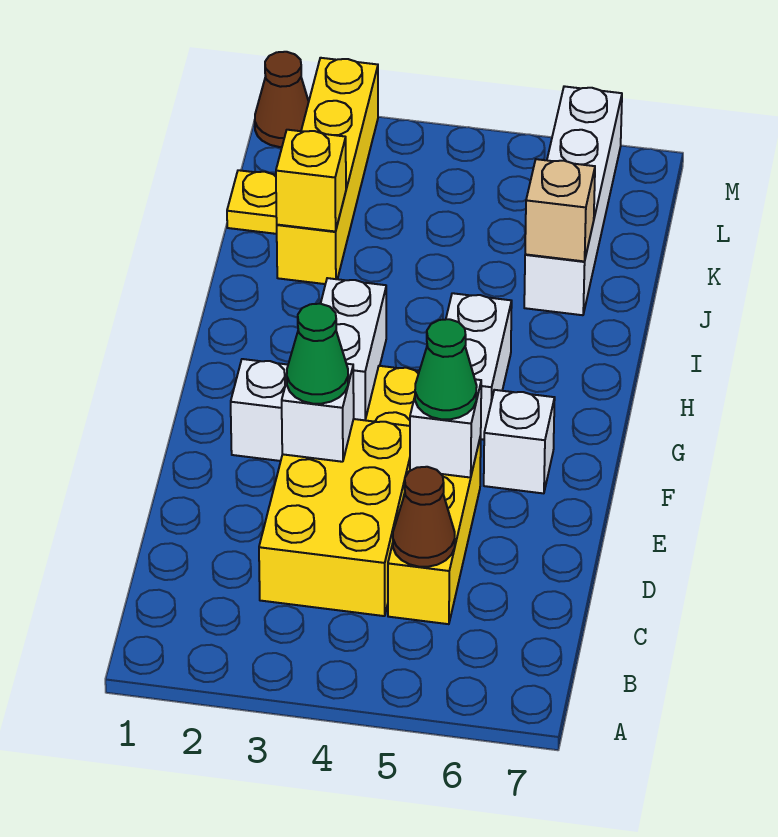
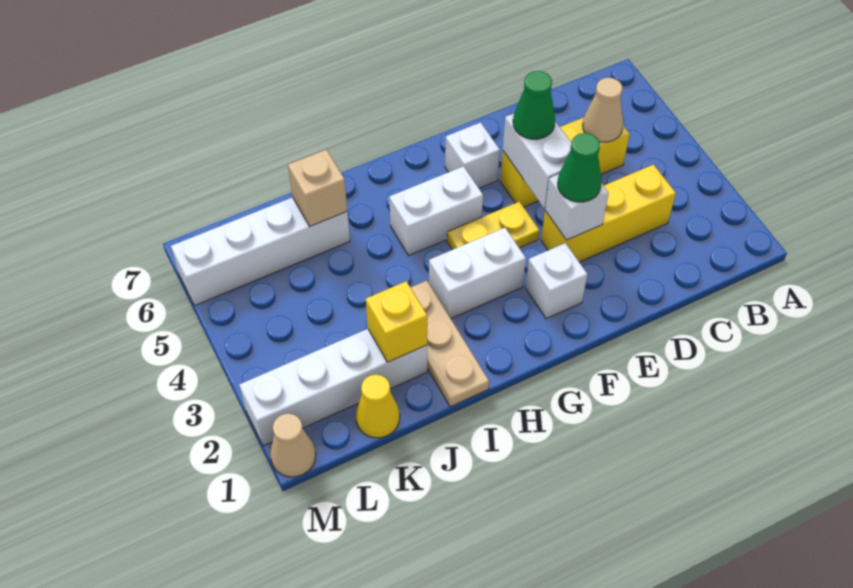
yellow 2x3 brick [259,419,410,616] -> yellow 1x3 brick [541,165,676,262]
brown 1x1 cone [393,467,455,567] -> tan 1x1 cone [583,78,623,142]
white 1x1 brick [410,379,481,478] -> white 1x2 brick [503,114,571,208]
none -> tan 1x3 plate [411,281,489,407]
yellow 1x4 brick [277,58,378,284] -> white 1x4 brick [239,329,427,446]
yellow 1x1 plate [227,170,277,234] -> yellow 1x1 cone [356,375,400,438]
brown 1x1 cone [255,52,309,147] -> tan 1x1 cone [270,414,316,477]

